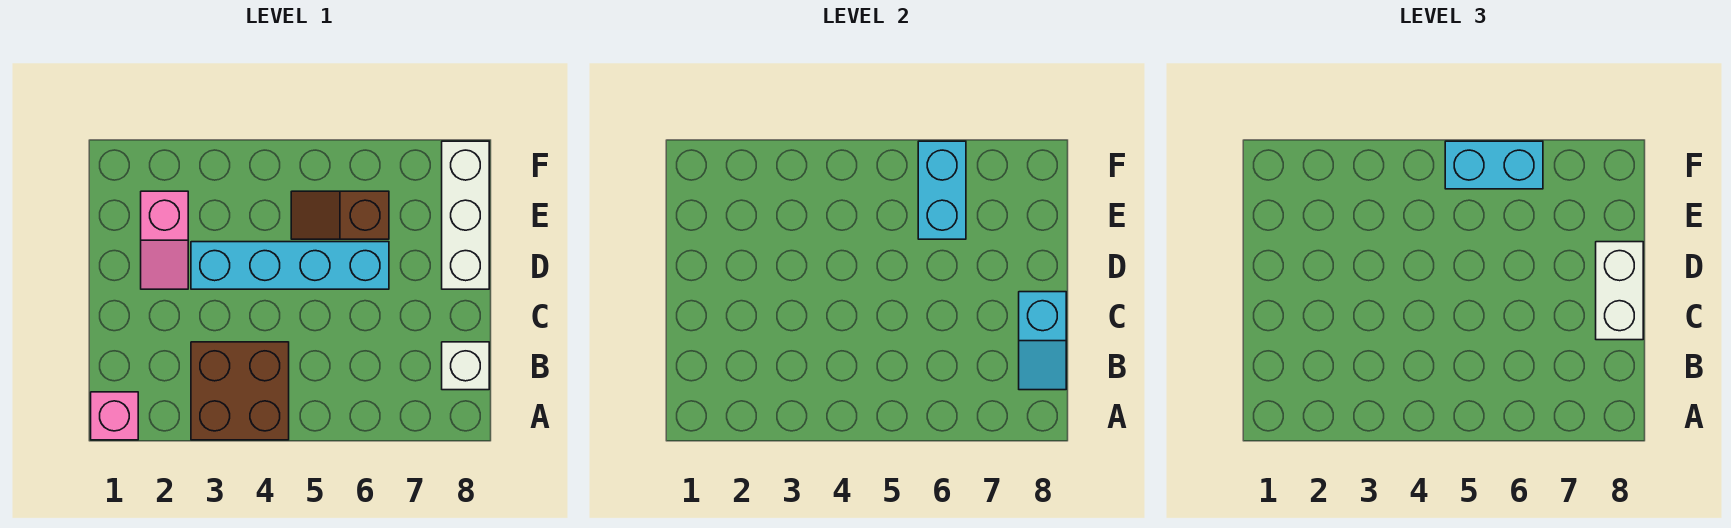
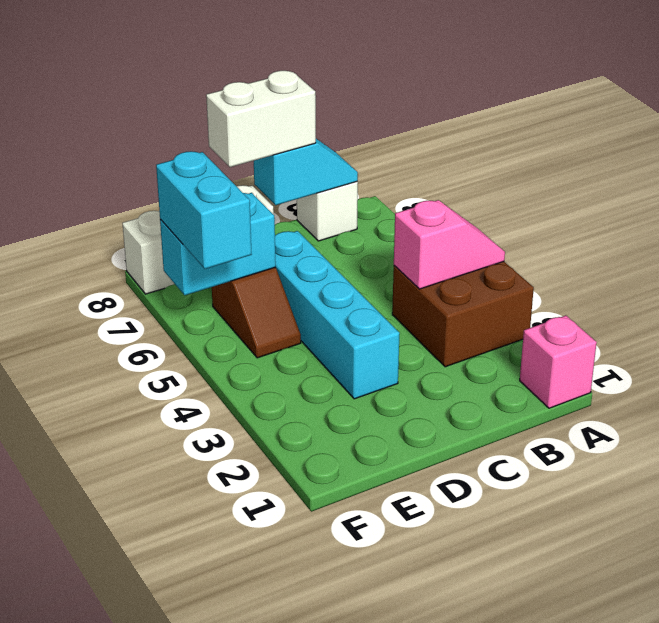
pink 1x2 slope [141,191,188,289] -> pink 1x2 slope moved to [394,200,505,289]

